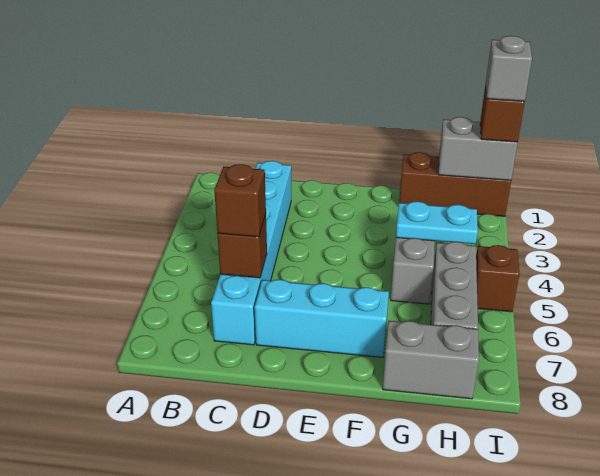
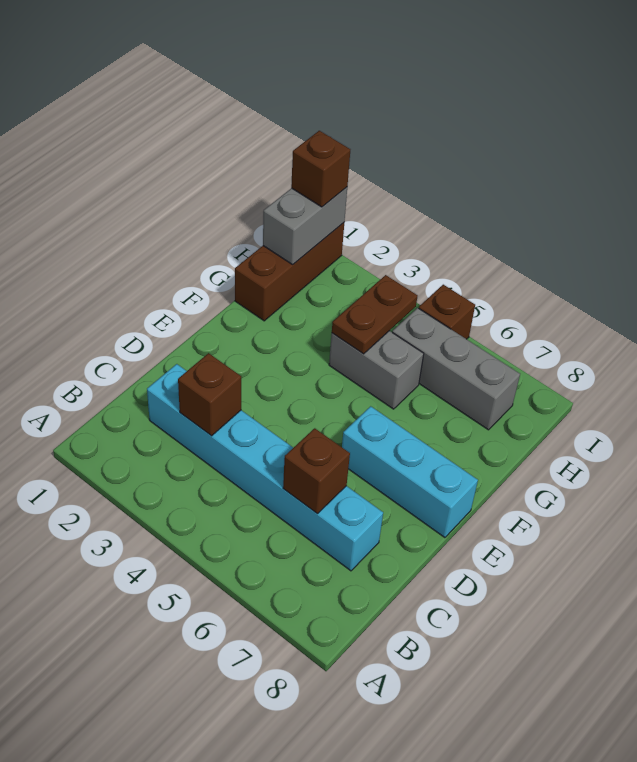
brown 1x1 brick [214,164,266,237] -> brown 1x1 brick moved to [178,353,241,436]
cyan 1x3 brick [255,279,389,358] -> cyan 1x3 brick turned to [342,406,478,538]
cyan 1x2 plate [396,201,478,244] -> brown 1x2 plate [332,275,417,354]
grey 1x2 brick [383,321,479,399] -> none
grey 1x1 brick [486,36,532,102] -> none

